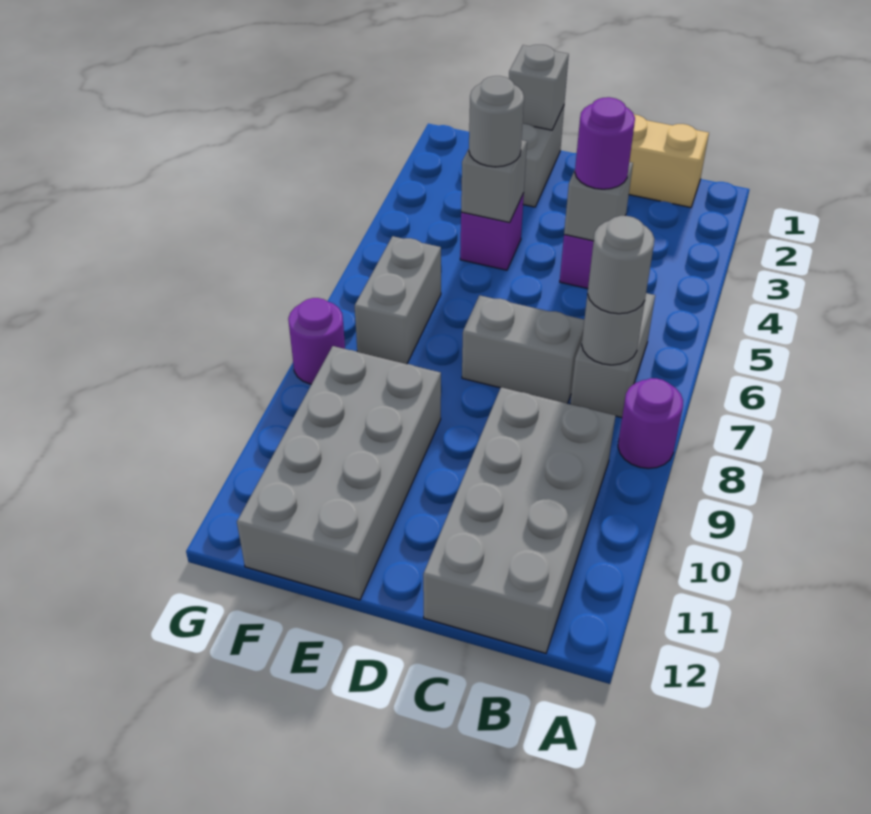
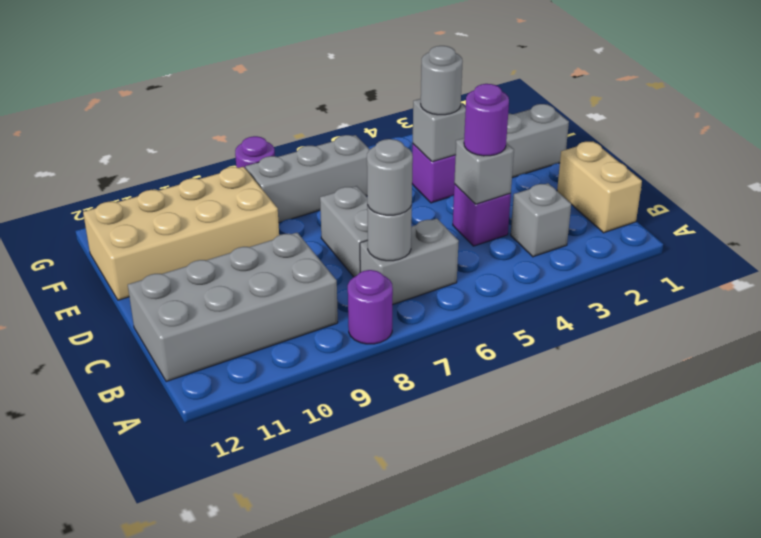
grey 1x1 brick [509,45,569,130] -> grey 1x1 brick moved to [511,183,571,257]
grey 2x4 brick [237,346,441,600] -> tan 2x4 brick [83,167,279,300]
grey 1x2 brick [355,236,441,364] -> grey 1x3 brick [245,135,370,223]

